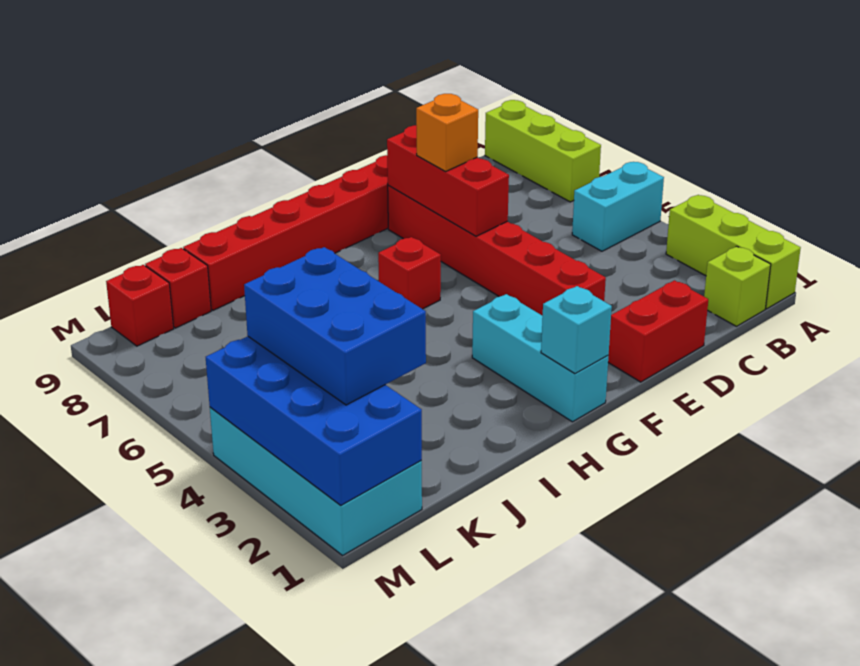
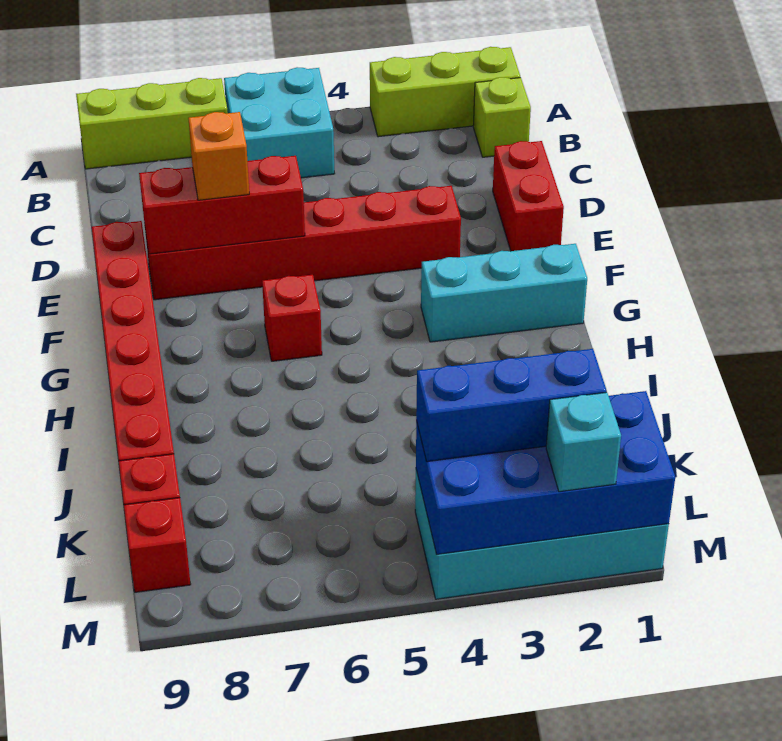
cyan 1x2 brick [572,162,664,251] -> cyan 2x2 brick [224,67,335,178]
cyan 1x1 brick [541,286,612,374] -> cyan 1x1 brick moved to [546,392,621,492]
blue 2x3 brick [244,247,426,405] -> blue 1x3 brick [416,349,607,462]

